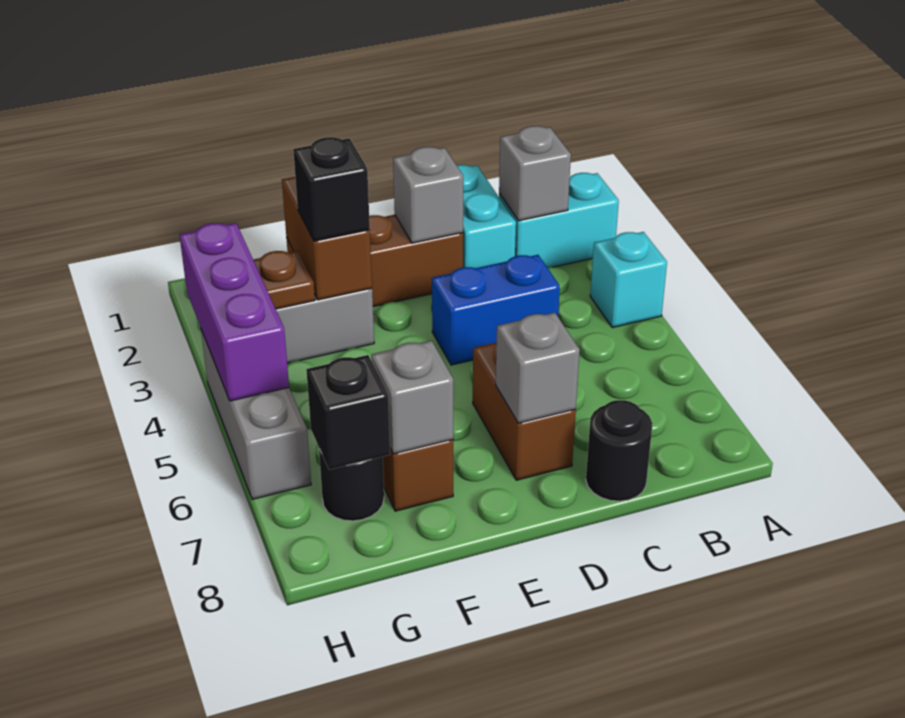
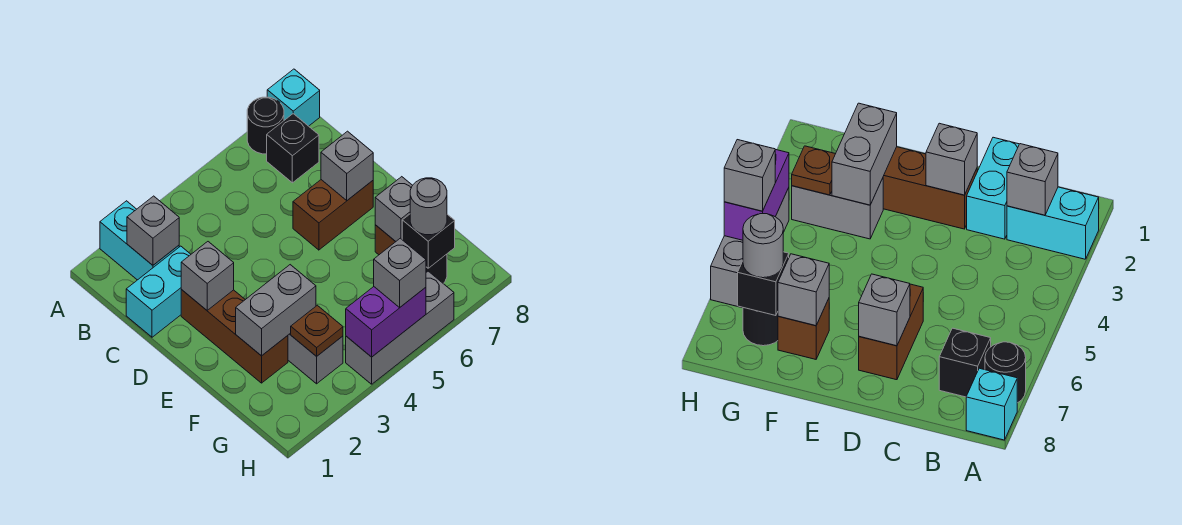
cyan 1x1 brick [590,232,667,328] -> cyan 1x1 brick moved to [267,69,320,126]
blue 1x2 brick [432,255,560,365] -> none
black 1x1 round brick [586,400,652,501] -> black 1x1 round brick moved to [247,97,284,154]
brown 1x2 brick [282,177,372,300] -> grey 1x2 brick [236,265,316,356]
black 1x1 brick [293,137,370,241] -> black 1x1 brick moved to [267,114,319,183]
none -> grey 1x1 round brick [410,178,447,235]
purple 1x3 brick [180,223,289,401] -> purple 1x2 brick [346,287,426,357]
none -> grey 1x1 brick [374,238,426,307]

